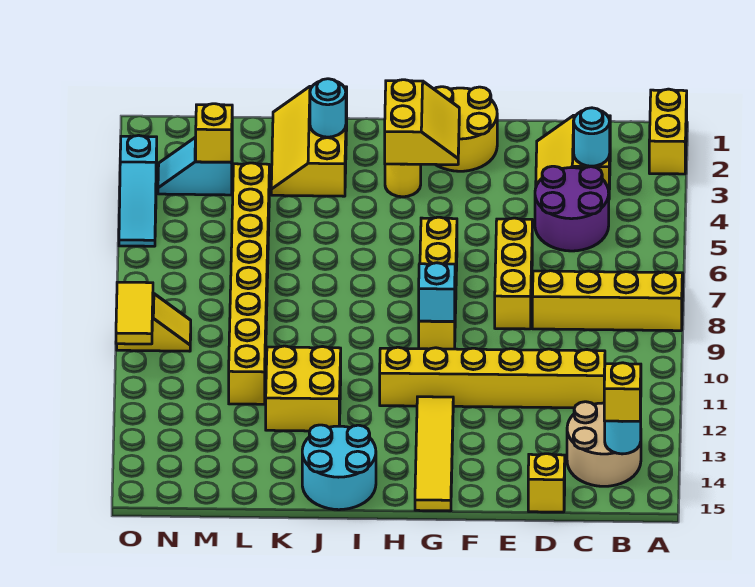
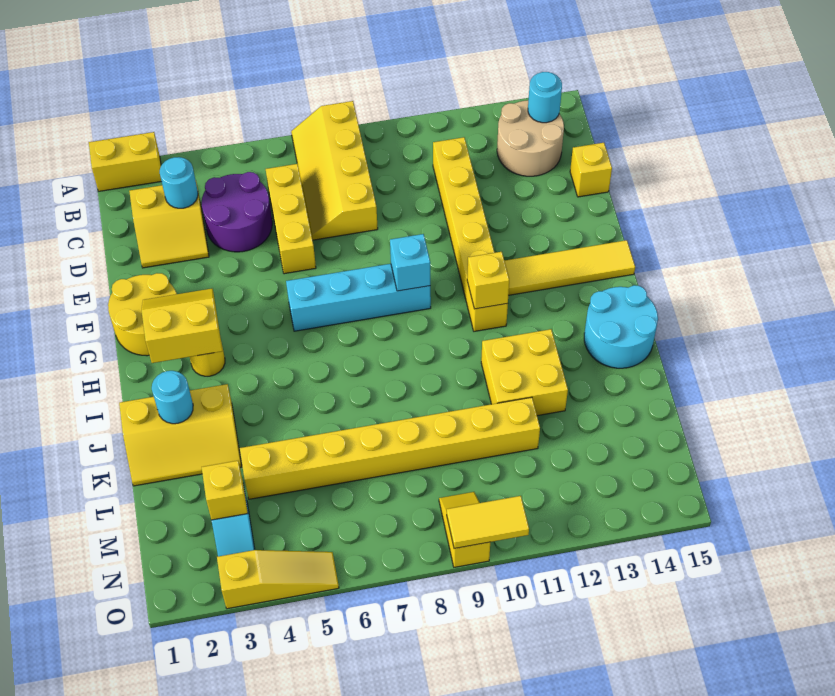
yellow 1x1 brick [604,363,641,421] -> yellow 1x1 brick moved to [467,252,509,309]
yellow 1x3 brick [495,218,532,329] -> yellow 1x3 brick turned to [266,164,316,274]
yellow 1x4 brick [419,217,457,349] -> cyan 1x4 brick [286,264,431,331]
cyan 1x3 slope [119,135,157,246] -> yellow 1x3 slope [217,550,339,609]

